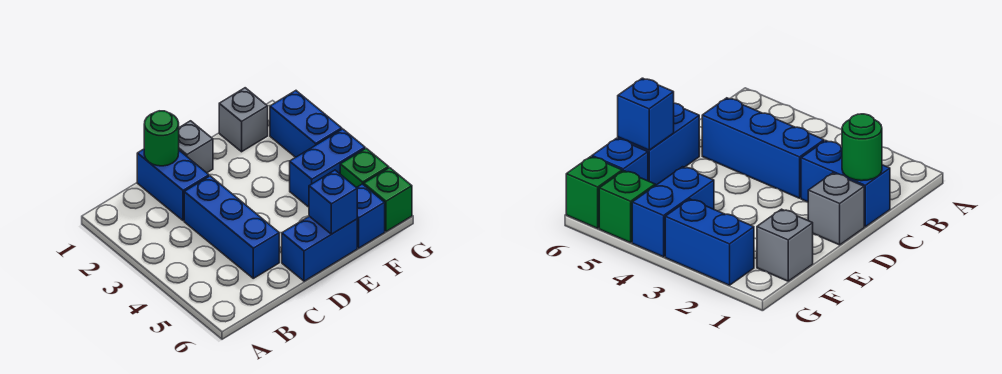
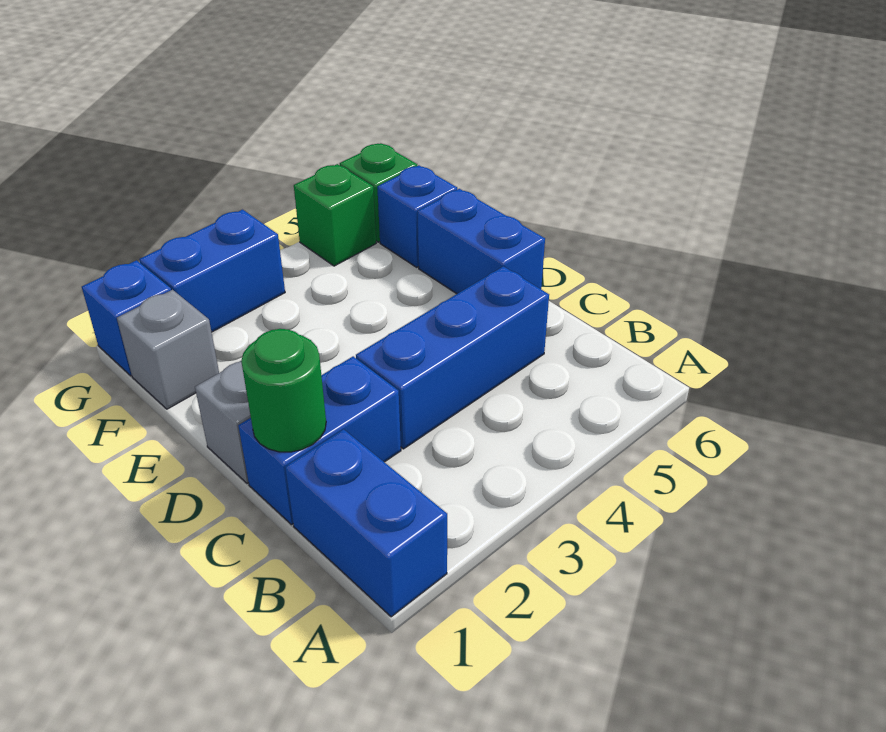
blue 1x1 brick [309,170,357,234] -> blue 1x1 brick moved to [82,260,171,376]
blue 1x2 brick [290,129,365,207] -> blue 1x2 brick moved to [285,429,447,617]

